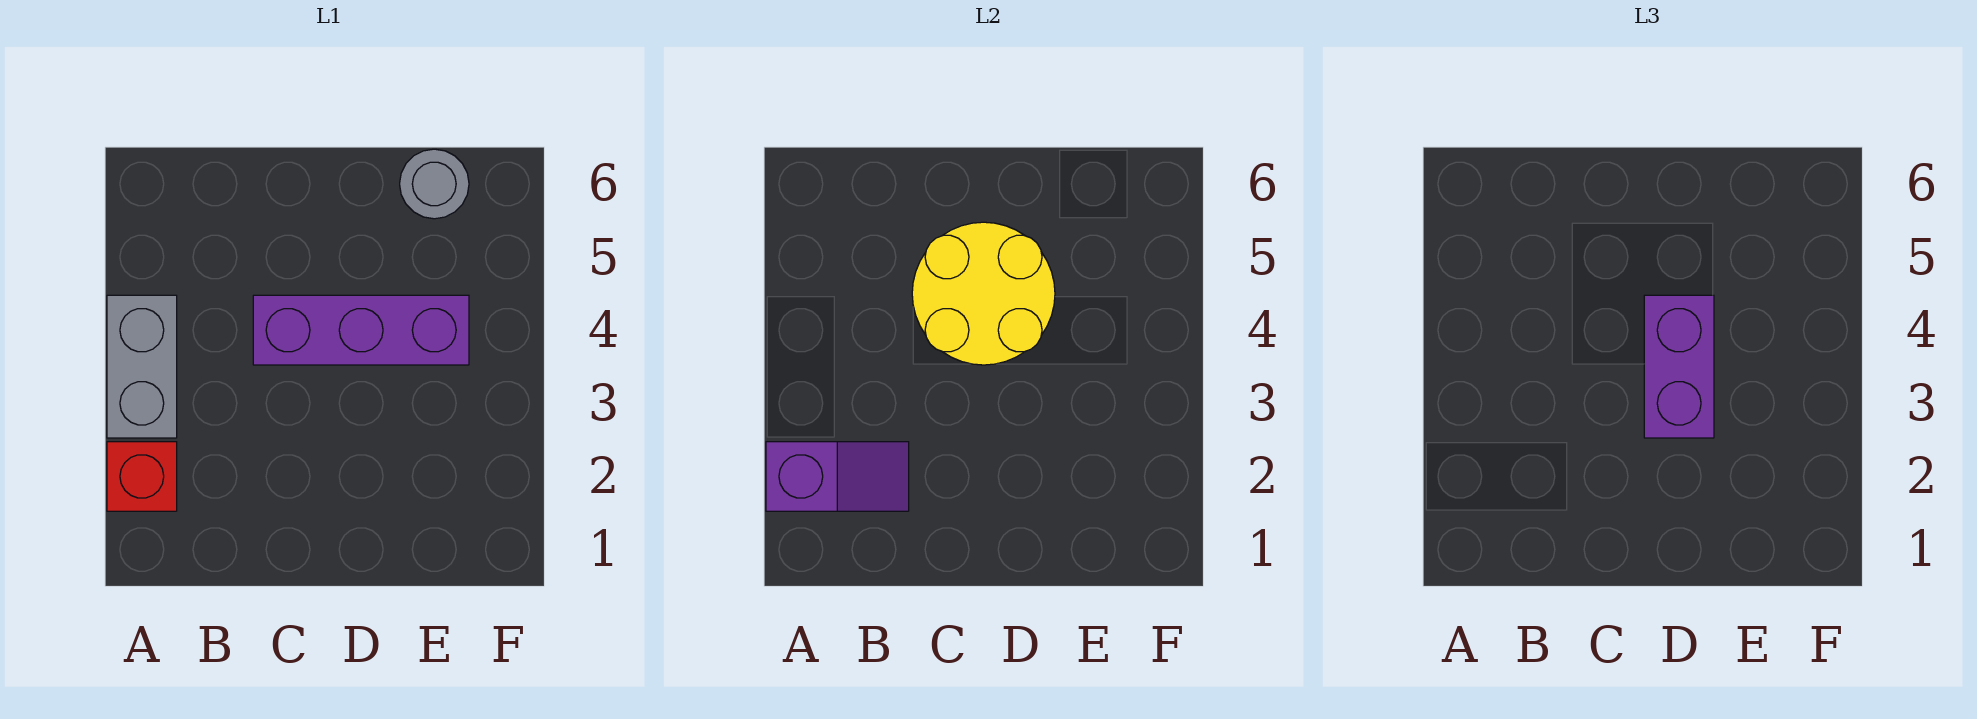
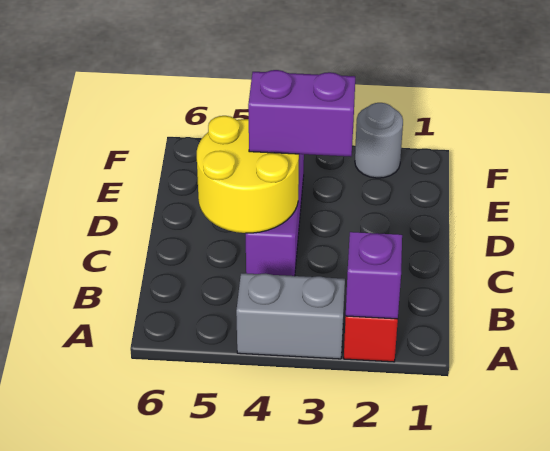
grey 1x1 round brick [400,149,469,219] -> grey 1x1 round brick moved to [355,103,403,178]

